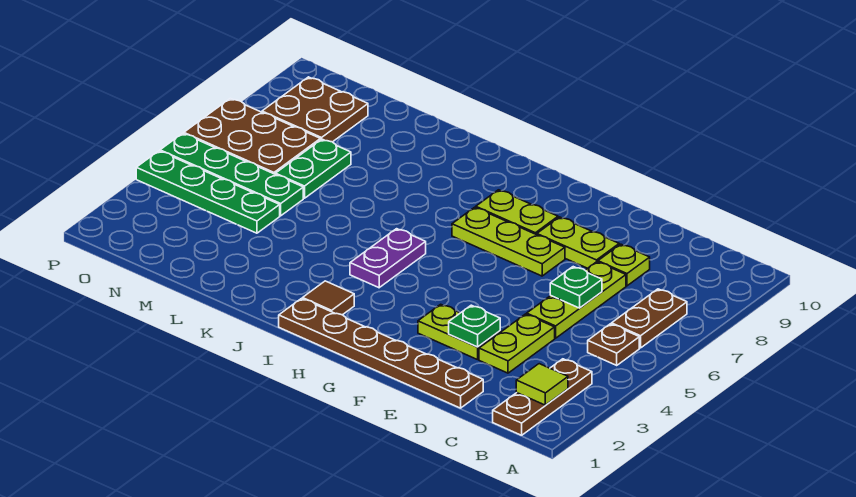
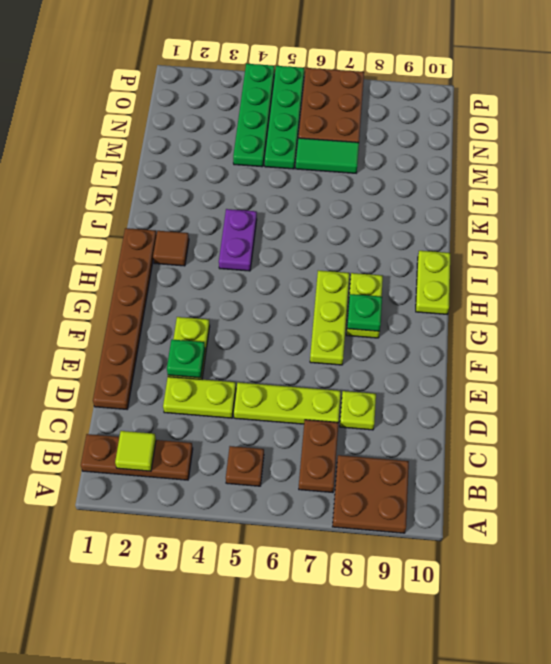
brown 1x2 plate [612,289,687,348] -> brown 1x2 plate turned to [299,420,338,493]
green 1x1 plate [550,267,602,308] -> green 1x1 plate moved to [347,294,382,331]
lime 1x2 plate [537,217,619,268] -> lime 1x2 plate moved to [416,251,450,314]
purple 1x2 plate [350,229,426,288] -> purple 1x2 plate turned to [219,209,257,271]
green 1x2 plate [275,139,351,198] -> green 1x2 tile [296,138,359,173]
brown 2x2 plate [262,77,368,142] -> brown 2x2 plate moved to [332,455,409,533]

